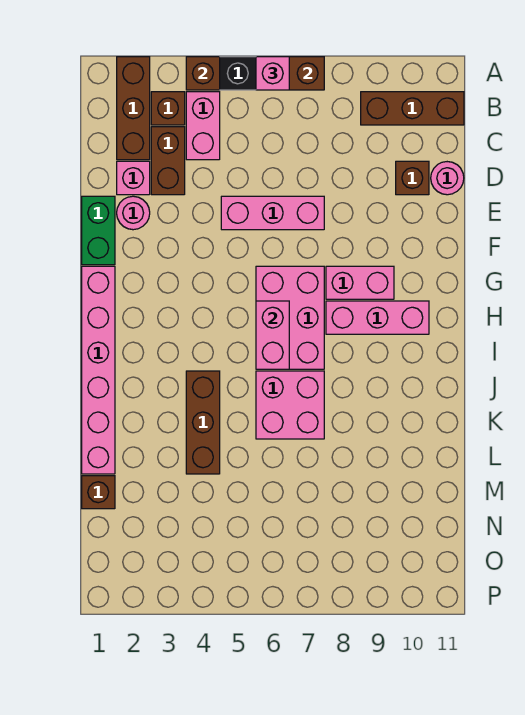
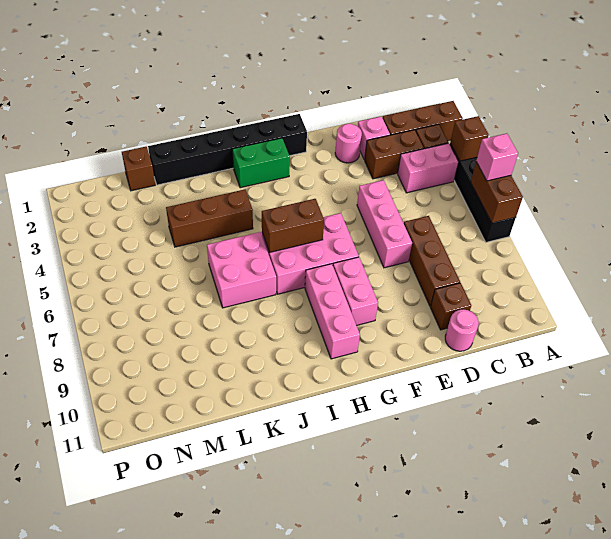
brown 1x3 brick [361,92,464,125] -> brown 1x3 brick moved to [404,216,460,306]
green 1x2 brick [82,196,115,265] -> green 1x2 brick moved to [232,138,290,188]
pink 1x6 brick [82,266,115,474] -> black 1x6 brick [148,114,307,185]
pink 1x2 brick [256,301,289,369] -> brown 1x2 brick [262,199,324,253]

